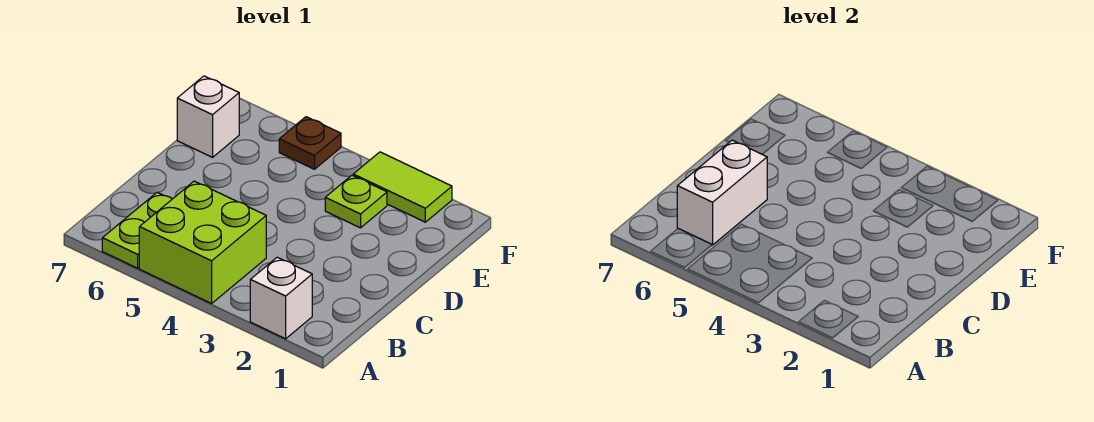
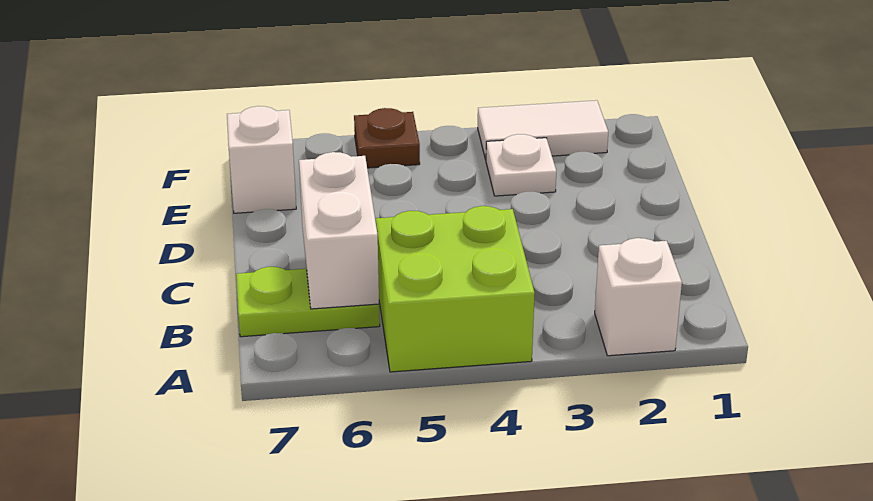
lime 1x2 plate [102,192,172,268] -> lime 1x2 plate turned to [236,267,380,337]
lime 1x1 plate [325,175,387,228] -> white 1x1 plate [486,134,556,196]
lime 1x2 tile [353,152,452,222] -> white 1x2 tile [478,100,608,160]

